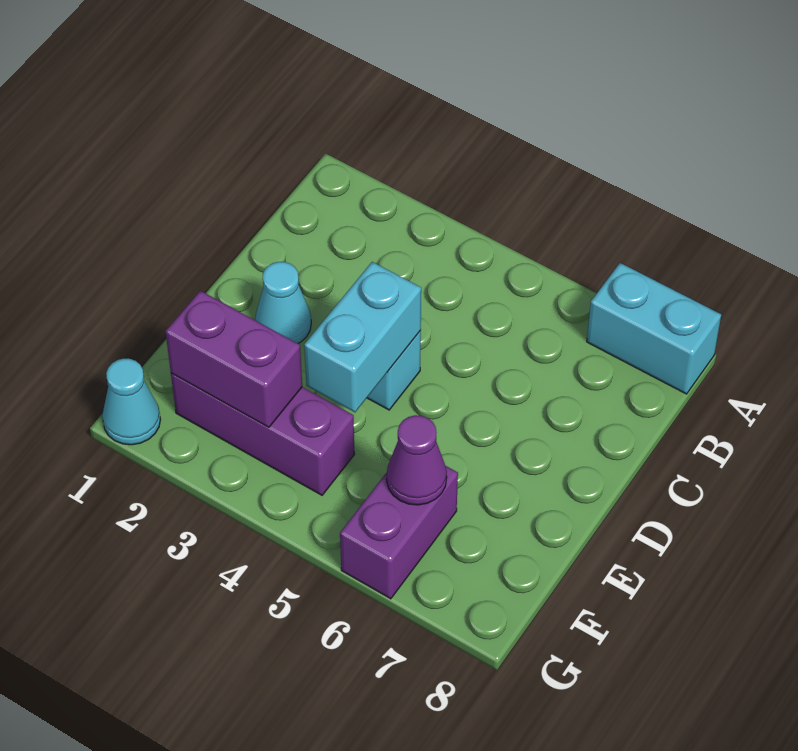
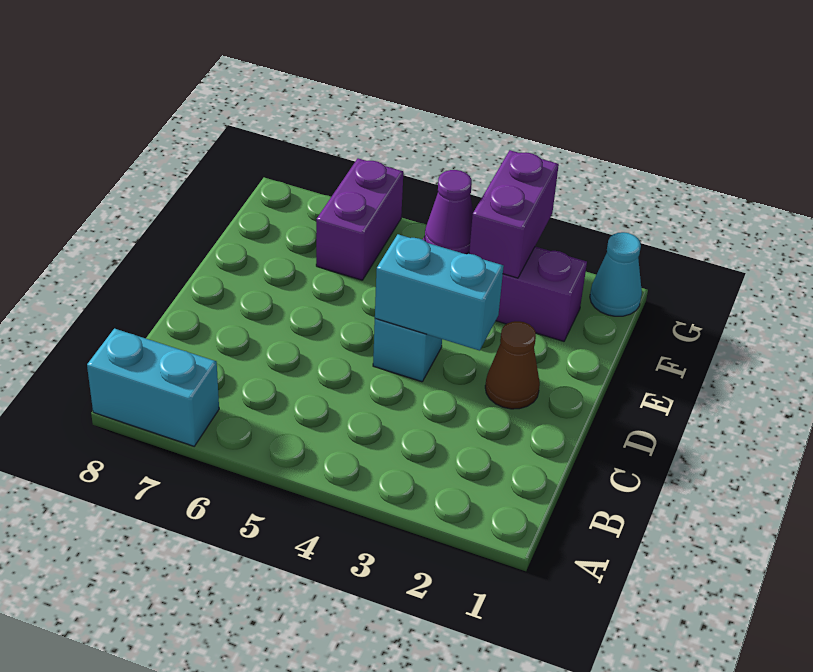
cyan 1x1 cone [255,262,311,343] -> brown 1x1 cone [485,321,540,409]
cyan 1x2 brick [304,262,421,412] -> cyan 1x2 brick turned to [375,234,504,351]
purple 1x2 brick [165,291,302,427] -> purple 1x2 brick turned to [469,150,559,278]
purple 1x1 cone [387,415,447,505] -> purple 1x1 cone moved to [425,170,473,254]

